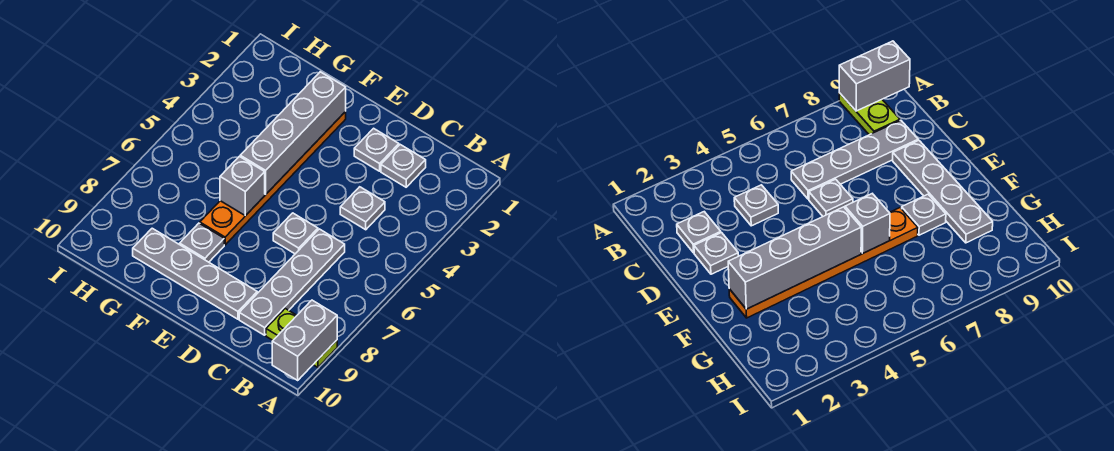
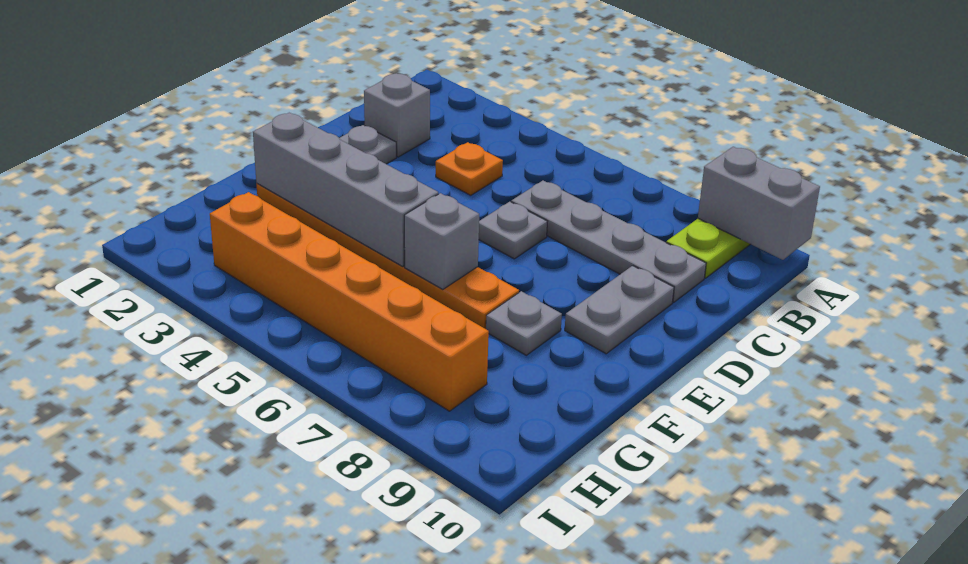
grey 1x1 plate [381,145,426,187] -> grey 1x1 brick [364,73,430,157]
grey 1x1 plate [340,187,385,230] -> orange 1x1 plate [436,142,503,195]
grey 1x4 plate [133,228,257,319] -> grey 1x2 plate [565,266,674,354]
none -> orange 1x6 brick [210,192,489,411]

